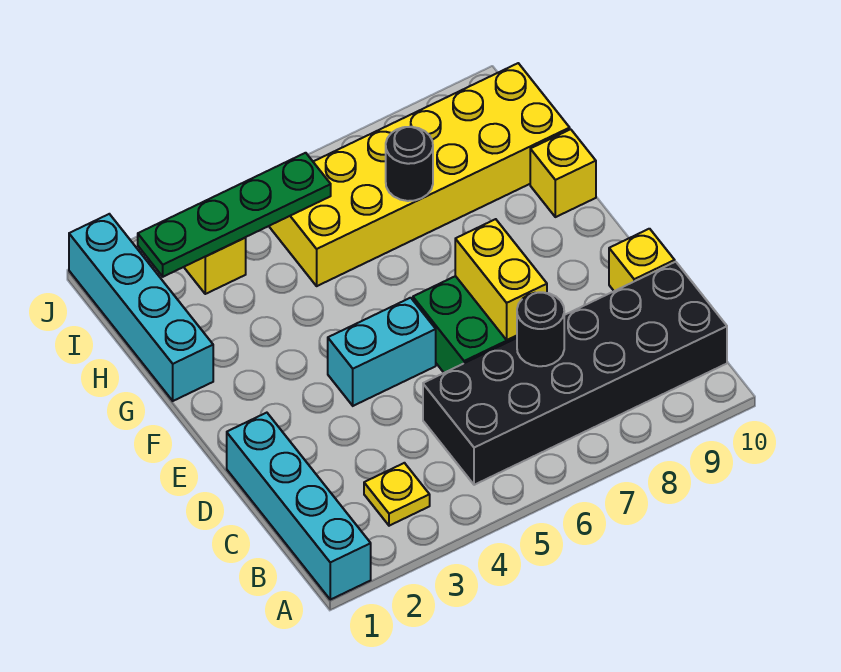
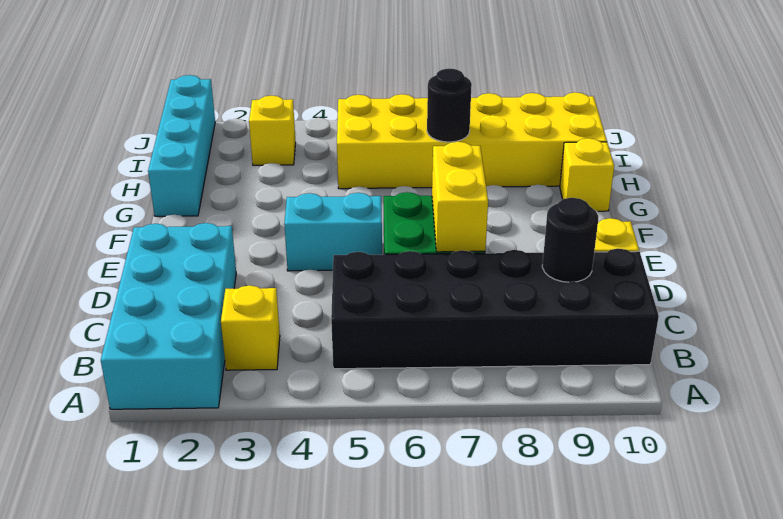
cyan 1x4 brick [227,413,371,600] -> cyan 2x4 brick [101,223,236,409]
yellow 1x1 plate [364,463,430,526] -> yellow 1x1 brick [221,285,280,370]
black 1x1 round brick [517,292,564,366] -> black 1x1 round brick moved to [542,198,598,282]
green 1x4 plate [138,153,331,277] -> none

